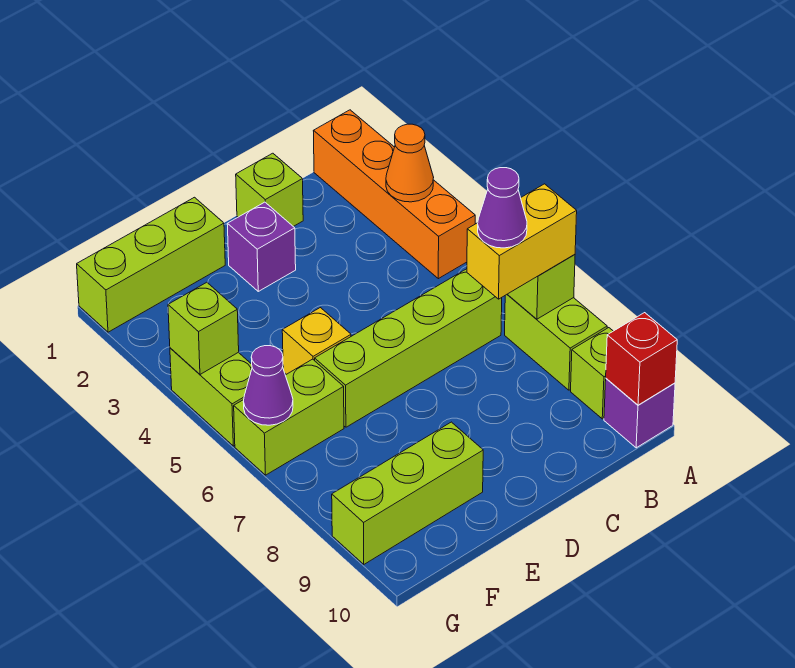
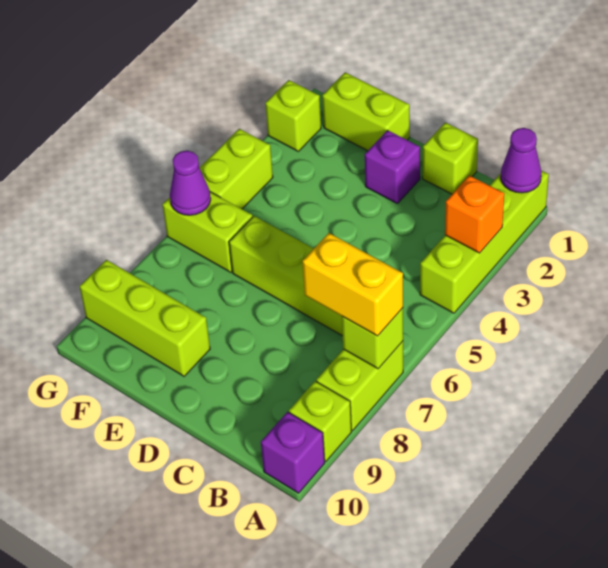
orange 1x4 brick [314,110,475,279] -> lime 1x4 brick [420,170,549,313]
orange 1x1 cone [386,124,434,202] -> orange 1x1 brick [445,175,504,253]
red 1x1 brick [606,313,677,405] -> none
purple 1x1 cone [478,168,527,248] -> purple 1x1 cone moved to [501,128,542,193]
lime 1x3 brick [77,197,225,332] -> lime 1x2 brick [322,72,410,151]
yellow 1x1 brick [282,308,351,374] -> none
lime 1x1 brick [168,282,239,374] -> lime 1x1 brick moved to [265,80,321,151]

